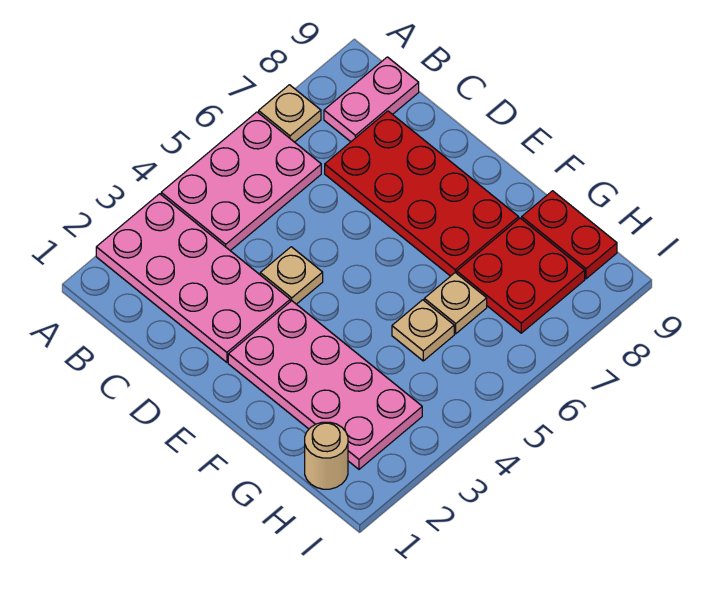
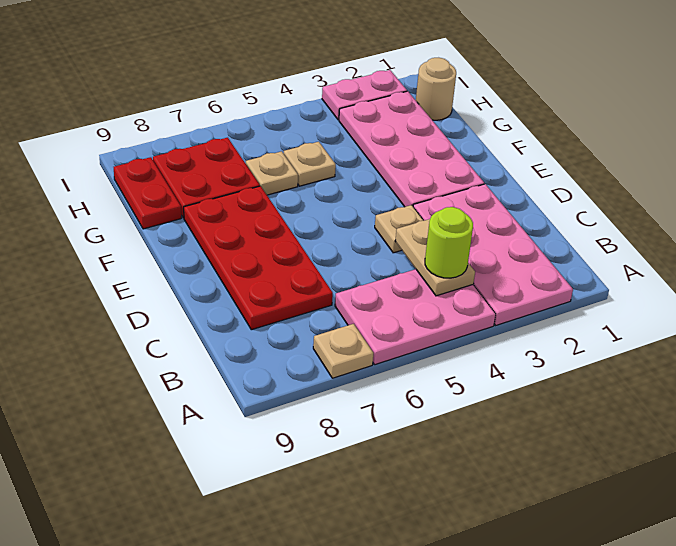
none -> tan 1x2 plate [395,219,475,296]
none -> lime 1x1 round brick [425,207,473,278]
pink 1x2 plate [324,57,419,142] -> pink 1x2 plate moved to [322,70,407,120]

